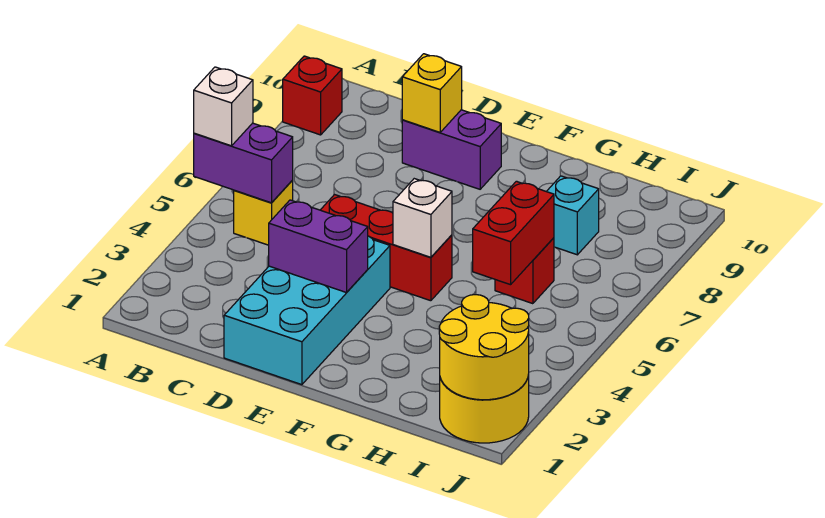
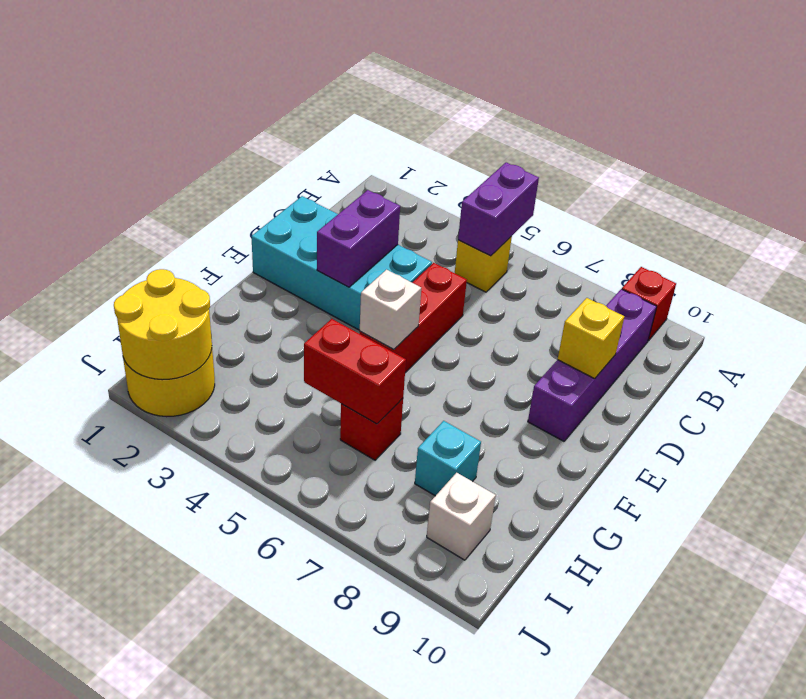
white 1x1 brick [194,67,253,146] -> white 1x1 brick moved to [427,473,496,560]
purple 1x2 brick [402,110,501,189] -> purple 1x4 brick [528,289,657,441]

